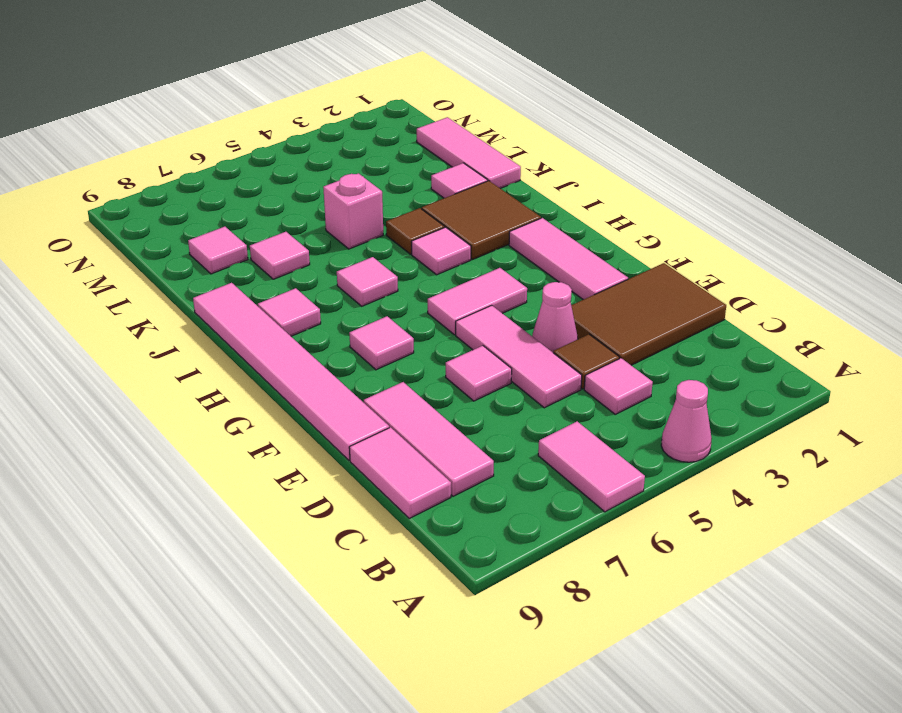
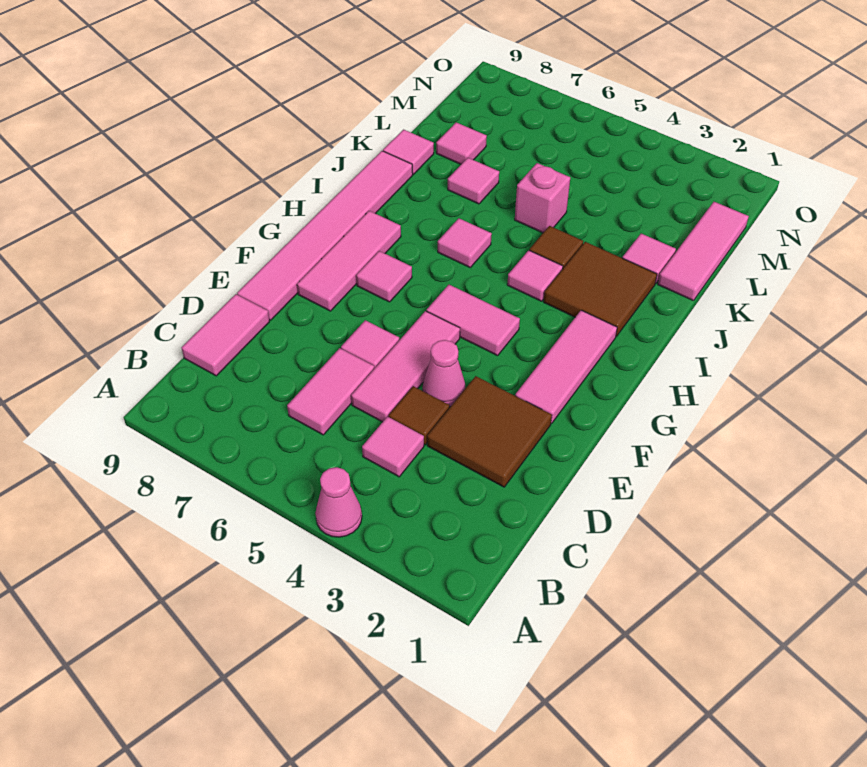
pink 1x2 tile [538,421,645,512] -> pink 1x2 tile moved to [287,348,374,435]
pink 1x3 tile [364,382,494,496] -> pink 1x3 tile moved to [297,211,401,311]
brown 2x3 tile [571,263,726,365] -> brown 2x2 tile [427,376,552,487]
pink 1x1 tile [258,288,321,336] -> pink 1x1 tile moved to [383,130,434,174]

